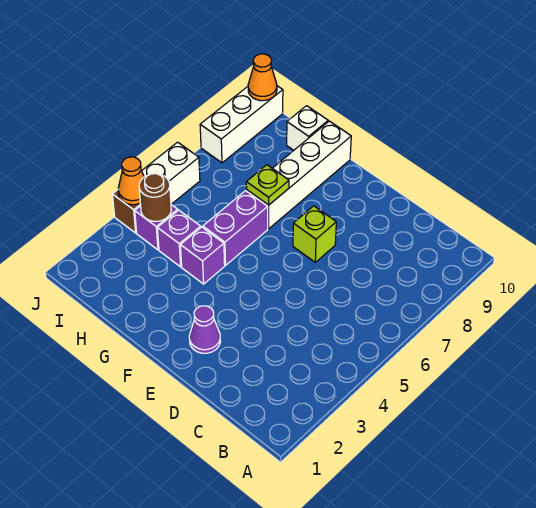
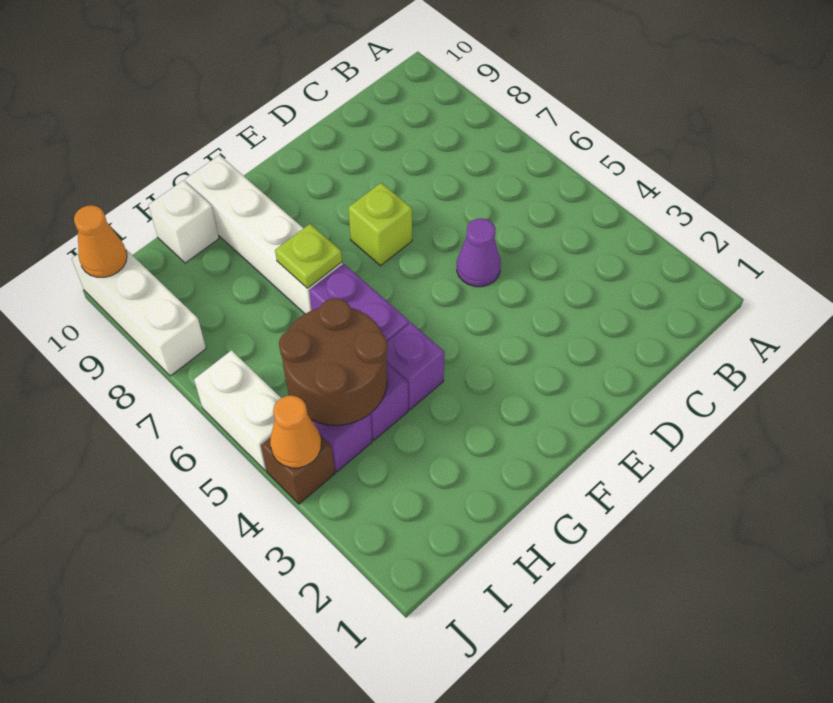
purple 1x1 cone [189,306,221,353] -> purple 1x1 cone moved to [457,218,501,287]
brown 1x1 round brick [139,174,171,221] -> brown 2x2 round brick [279,298,388,425]

